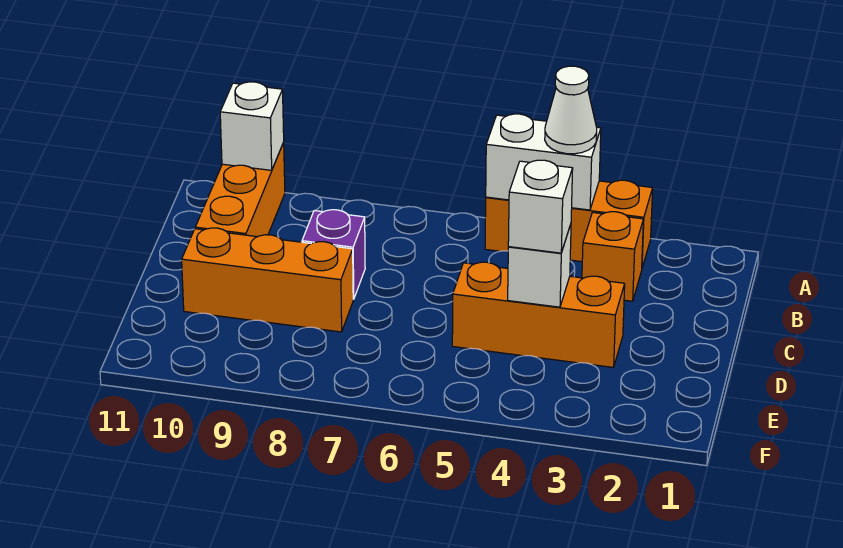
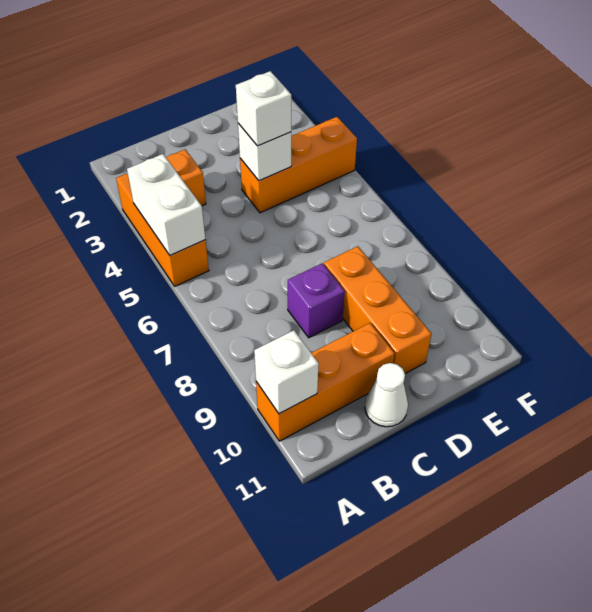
white 1x1 cone [545,66,597,154] -> white 1x1 cone moved to [365,363,408,427]
orange 1x3 brick [452,262,625,367] -> orange 1x3 brick turned to [240,117,357,213]

